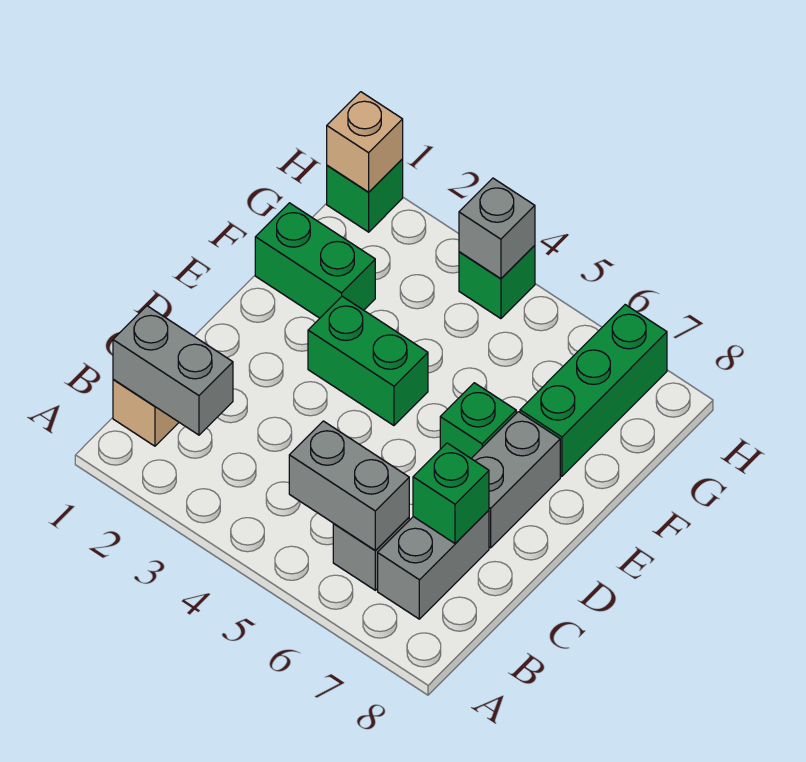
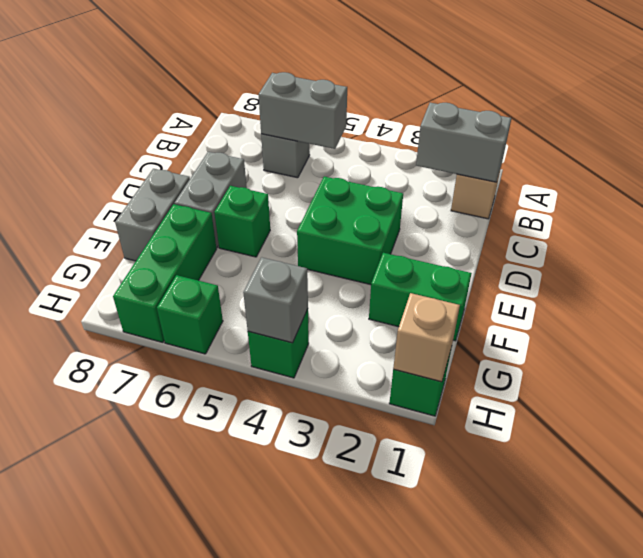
grey 1x2 brick [378,510,489,619] -> grey 1x2 brick moved to [115,169,190,261]
green 1x1 brick [413,443,489,543] -> green 1x1 brick moved to [157,275,223,354]
green 1x2 brick [308,296,428,426] -> green 2x2 brick [297,176,403,285]

